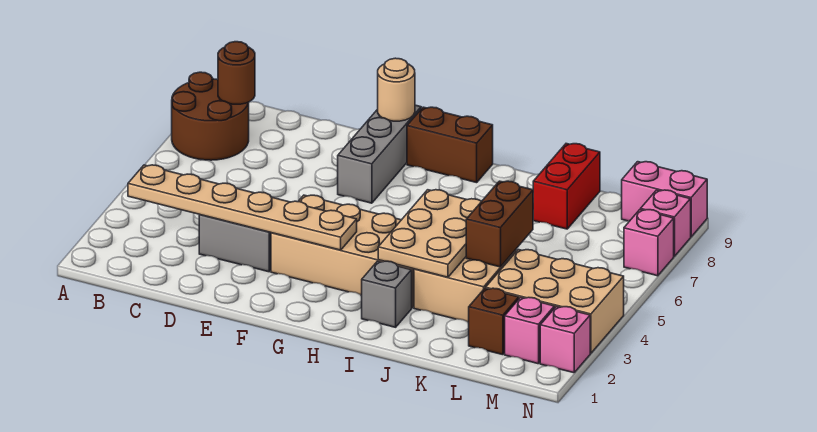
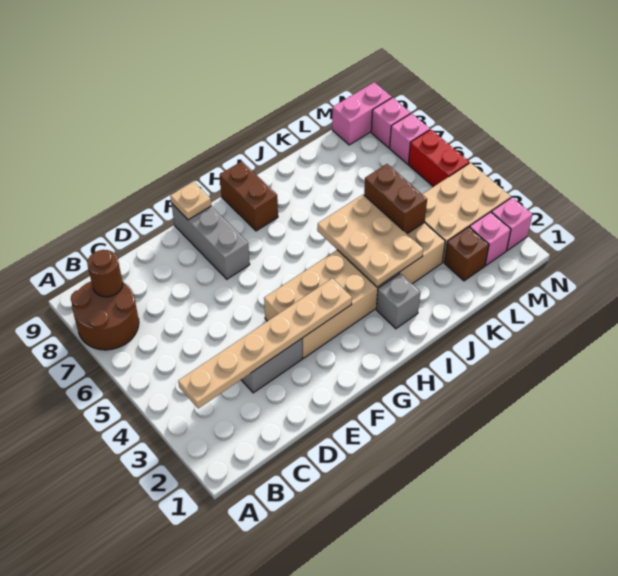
tan 1x1 round brick [378,58,415,121] -> tan 1x1 plate [170,182,211,220]
brown 1x2 brick [407,107,493,183] -> brown 1x2 brick turned to [220,161,278,231]
red 1x2 brick [533,144,600,229] -> red 1x2 brick moved to [408,130,470,187]

